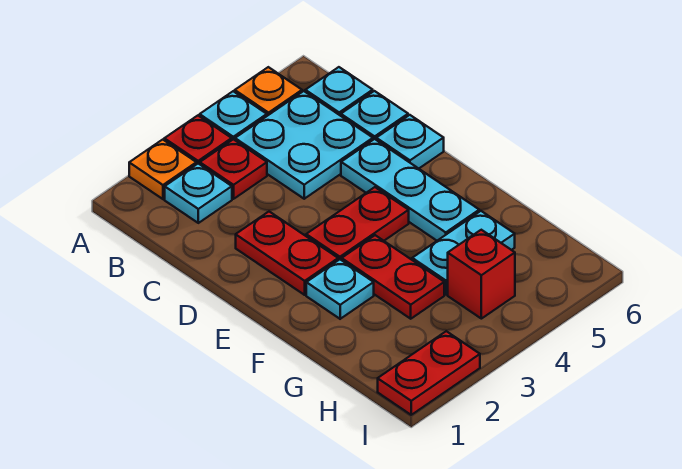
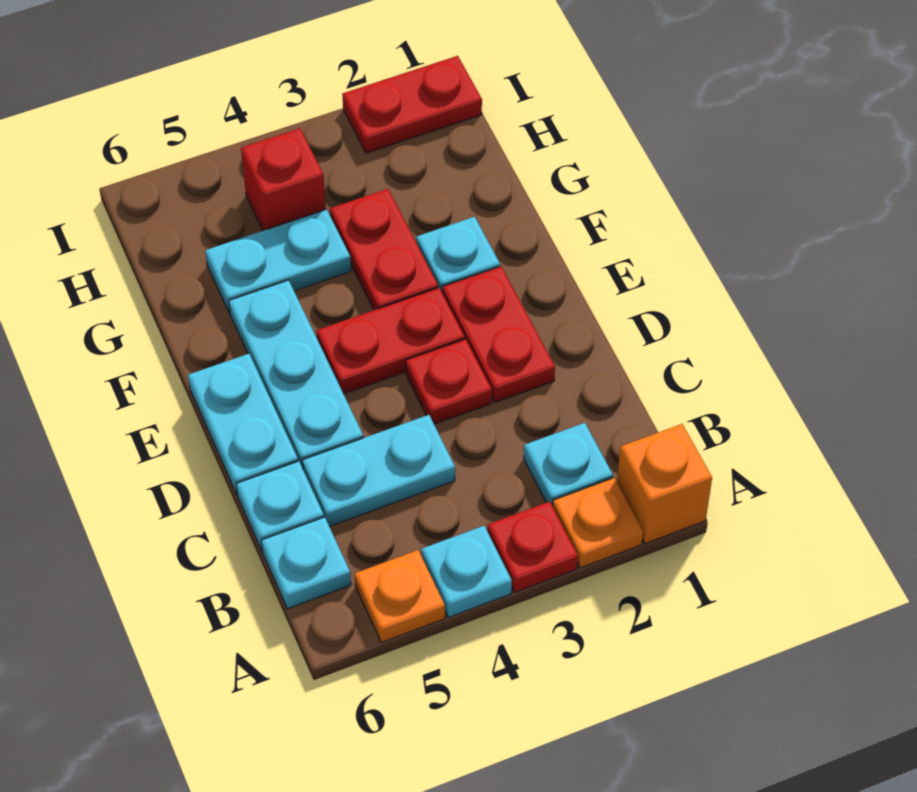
none -> orange 1x1 brick [617,424,712,544]
red 1x1 plate [200,139,267,199] -> red 1x1 plate moved to [406,339,492,424]
cyan 2x2 plate [235,91,373,199] -> cyan 1x2 plate [302,415,455,527]
cyan 1x1 plate [376,115,444,169] -> cyan 1x2 plate [188,354,298,495]

